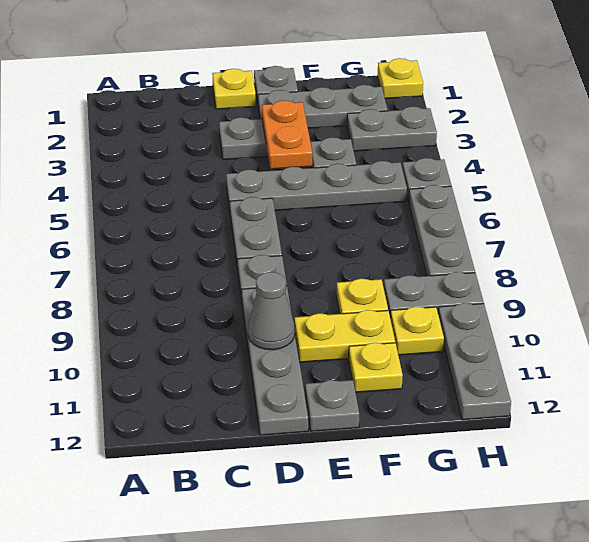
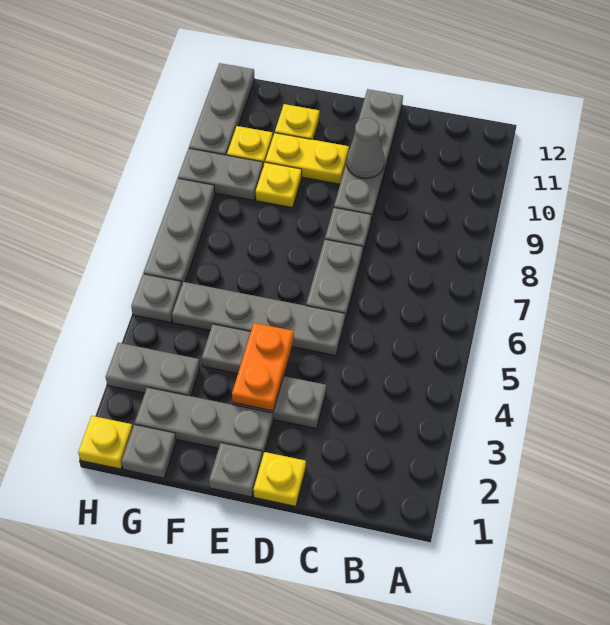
grey 1x1 plate [305,380,359,431] -> grey 1x1 plate moved to [122,425,176,478]

